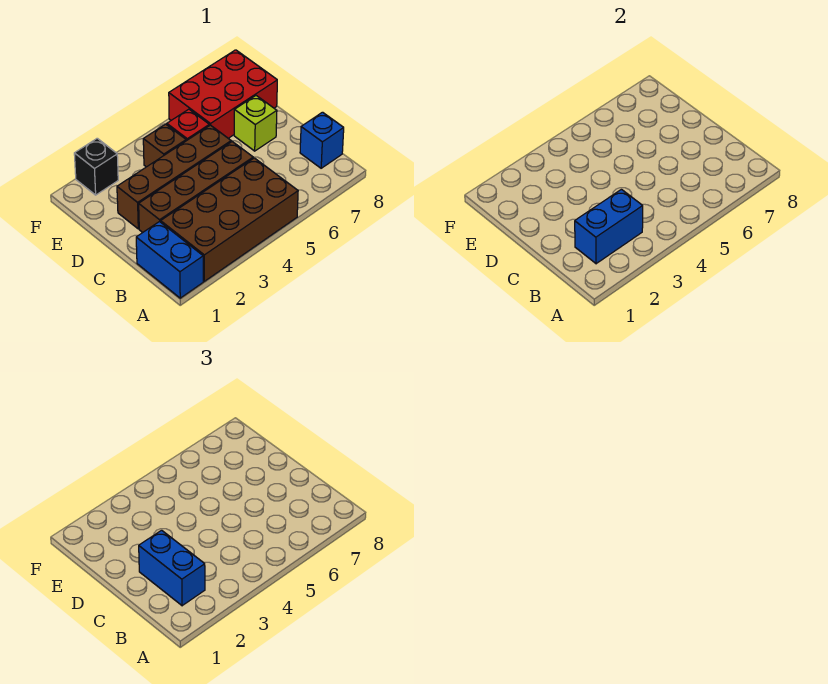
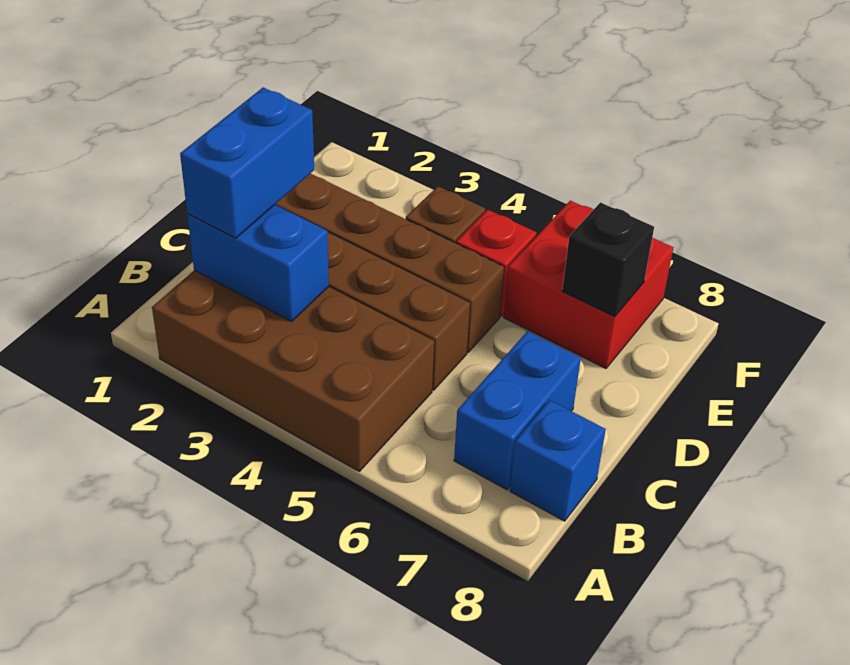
blue 1x2 brick [136,221,203,298] -> blue 1x2 brick moved to [454,331,581,490]
lime 1x1 brick [234,96,277,151] -> none
red 2x3 brick [169,50,277,138] -> red 2x2 brick [504,201,673,368]
black 1x1 brick [74,138,118,195] -> black 1x1 brick moved to [562,203,654,317]

